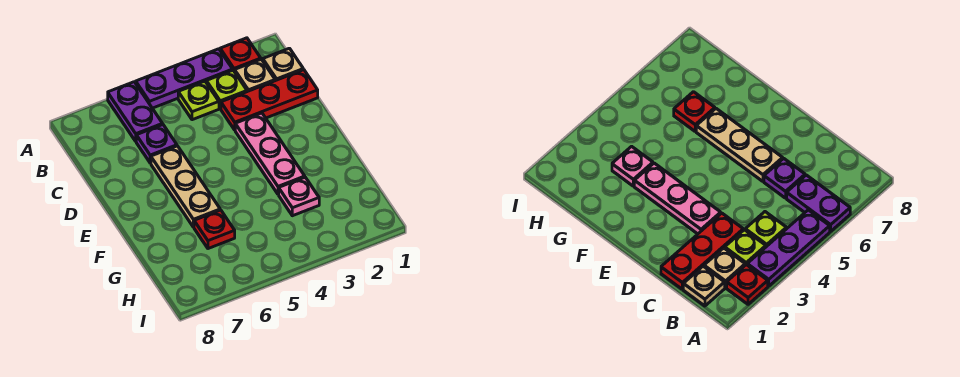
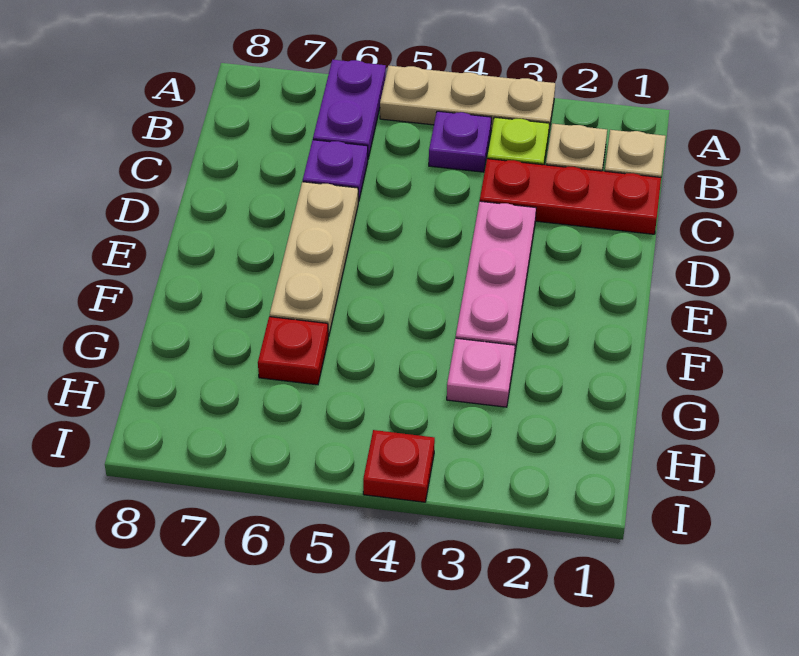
red 1x1 plate [220,38,261,72] -> red 1x1 plate moved to [363,430,435,502]
purple 1x3 plate [136,49,233,108] -> tan 1x3 plate [380,66,555,136]
lime 1x1 plate [178,81,219,120] -> purple 1x1 plate [429,111,491,172]

